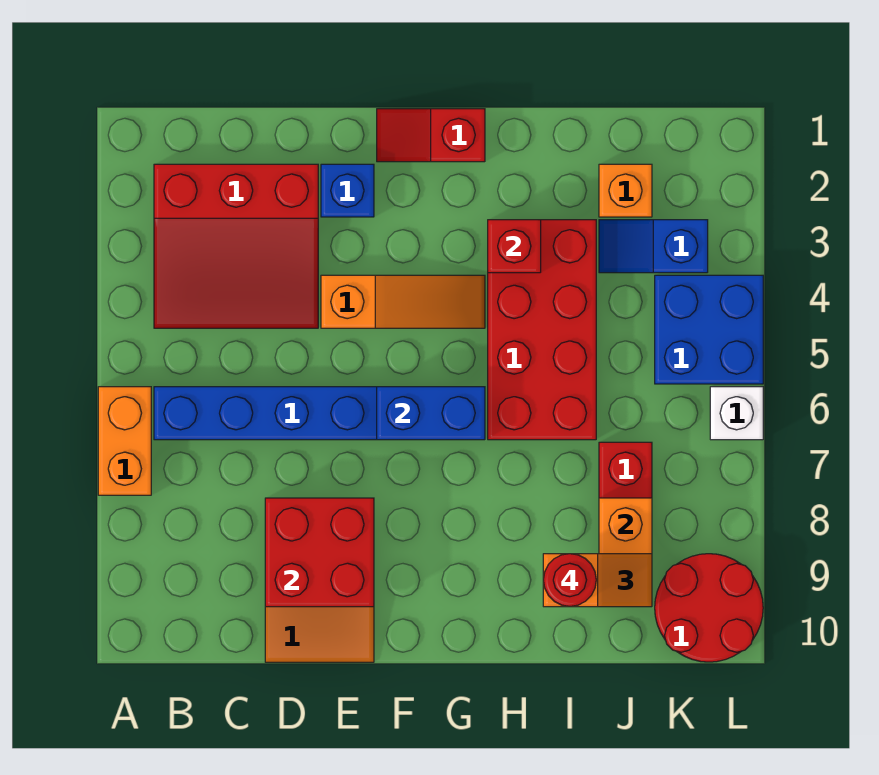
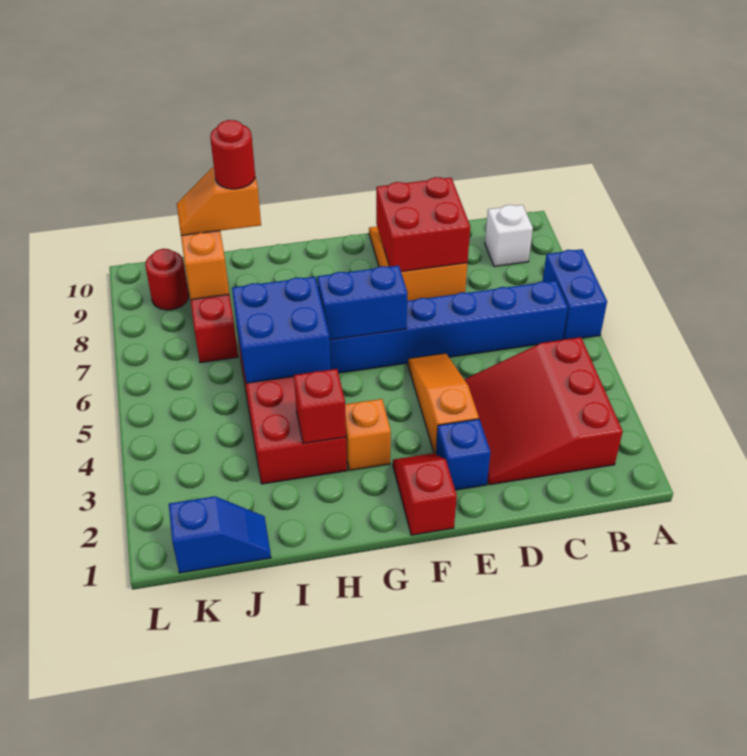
orange 1x2 brick [98,387,151,495] -> blue 1x2 brick [542,249,607,339]
red 3x3 slope [154,164,318,328] -> red 3x3 slope turned to [464,337,623,485]
orange 1x3 slope [321,275,485,328] -> orange 1x3 slope turned to [408,353,479,454]
red 1x2 slope [377,109,485,162] -> red 1x2 slope turned to [393,453,457,535]
orange 1x1 brick [599,164,652,217] -> orange 1x1 brick moved to [345,399,391,471]
blue 1x2 slope [599,220,708,273] -> blue 1x2 slope moved to [169,496,271,573]
blue 2x2 brick [655,275,763,384] -> blue 2x2 brick moved to [232,277,331,383]
red 2x2 round brick [655,554,763,662] -> red 1x1 round brick [145,249,189,310]
white 1x1 brick [710,387,763,440] -> white 1x1 brick moved to [485,205,533,267]

